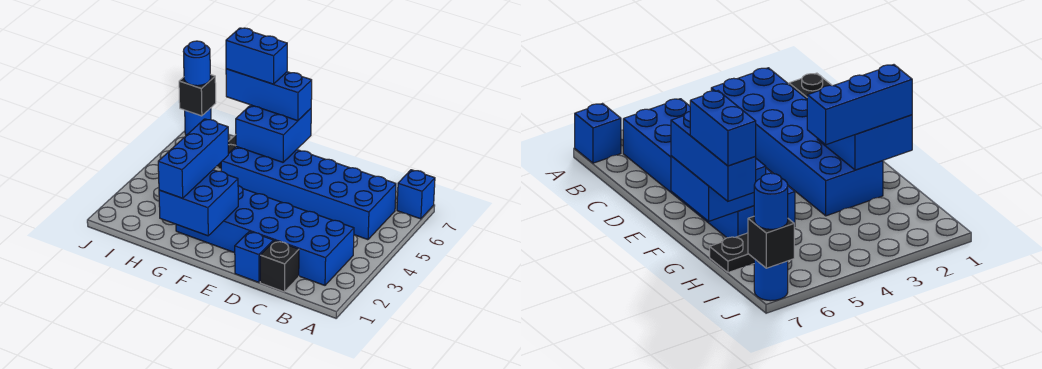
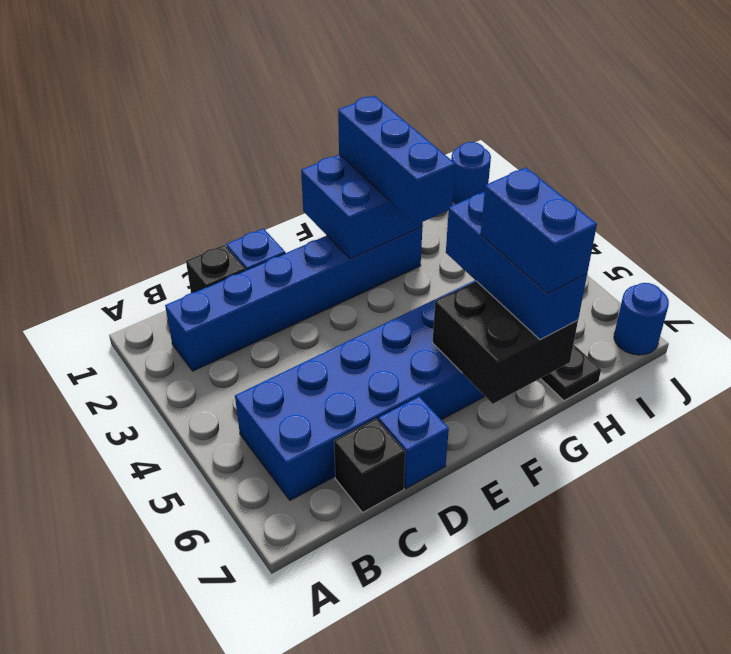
blue 1x1 brick [397,170,435,219] -> blue 1x1 brick moved to [379,397,449,488]
blue 2x6 brick [176,186,354,285] -> blue 1x6 brick [165,227,422,371]
blue 2x2 brick [236,105,311,162] -> black 2x2 brick [433,281,578,404]
blue 1x3 brick [226,69,312,121] -> blue 1x3 brick turned to [446,191,587,340]
blue 1x2 brick [226,28,287,84] -> blue 1x2 brick turned to [480,167,597,293]
black 1x1 brick [179,74,216,116] -> black 1x1 brick moved to [334,419,405,512]
blue 1x1 round brick [183,41,210,86] -> blue 1x1 round brick moved to [451,142,491,204]

